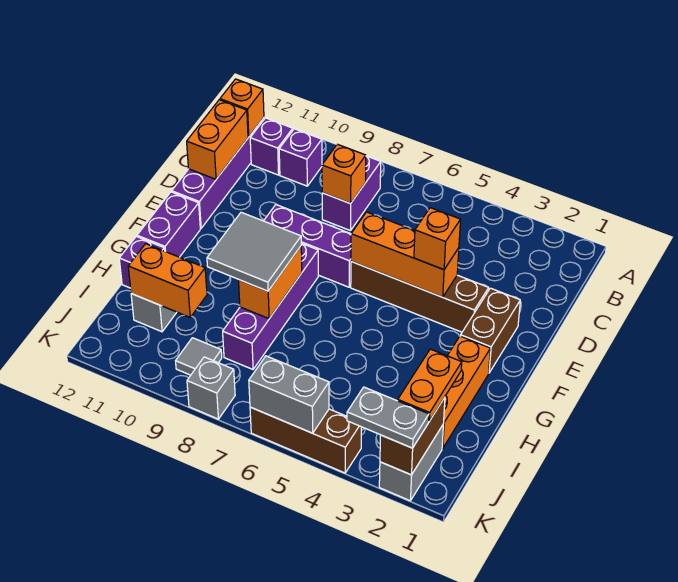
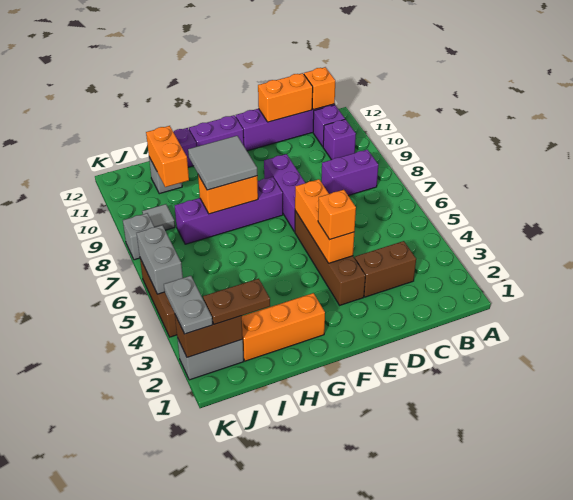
orange 1x1 brick [322,144,366,203] -> none
brown 1x2 brick [461,288,520,373] -> brown 1x2 brick moved to [355,241,416,297]
orange 1x2 plate [398,349,462,421] -> brown 1x2 plate [203,279,270,324]

